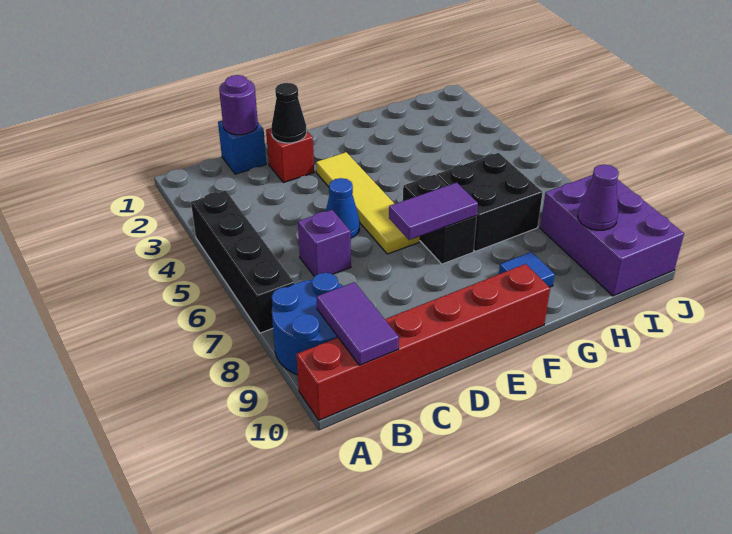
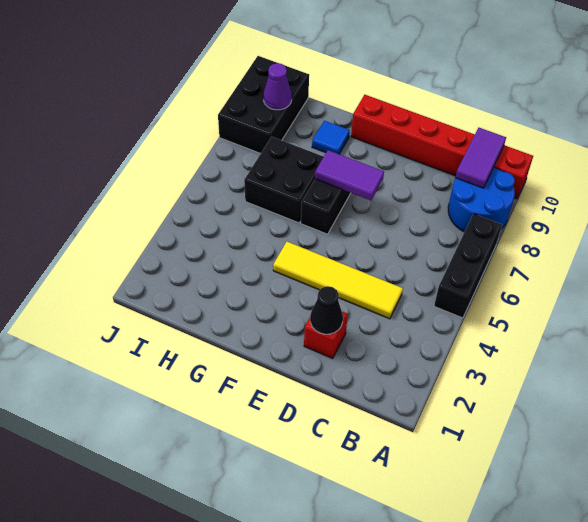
black 1x4 brick [191,190,294,333] -> black 1x3 brick [434,214,502,318]
blue 1x1 brick [218,120,266,174] -> none
purple 1x1 round brick [219,75,258,135] -> none
purple 1x1 brick [298,210,351,276] -> none
blue 1x1 cone [326,178,360,238] -> none
yellow 1x4 tile [316,152,420,254] -> yellow 1x4 tile turned to [273,242,403,319]
purple 2x3 brick [540,175,684,296] -> black 2x3 brick [218,56,309,154]

